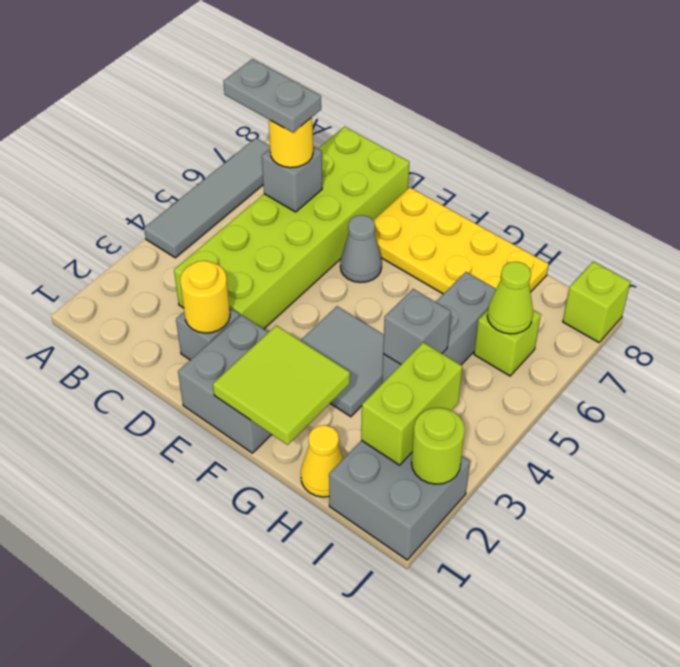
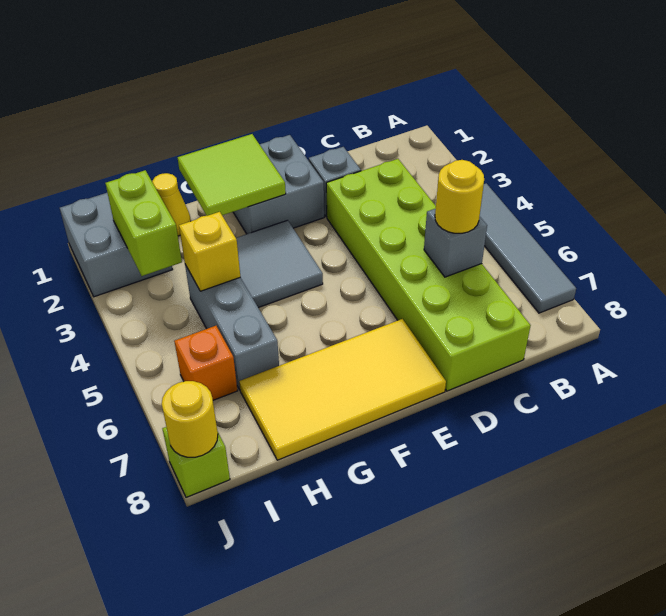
grey 1x2 plate [223,59,321,133] -> none
yellow 1x1 round brick [180,261,230,333] -> yellow 1x1 round brick moved to [162,381,218,457]
grey 1x1 cone [340,215,382,282] -> none
yellow 2x4 plate [373,187,549,294] -> yellow 2x4 tile [239,319,446,460]
grey 1x1 brick [383,289,451,364] -> yellow 1x1 brick [179,212,240,291]
lime 1x1 brick [474,310,541,376] -> orange 1x1 brick [174,326,237,400]
lime 1x1 cone [487,262,533,334] -> none
lime 1x1 round brick [411,408,465,484] -> none

